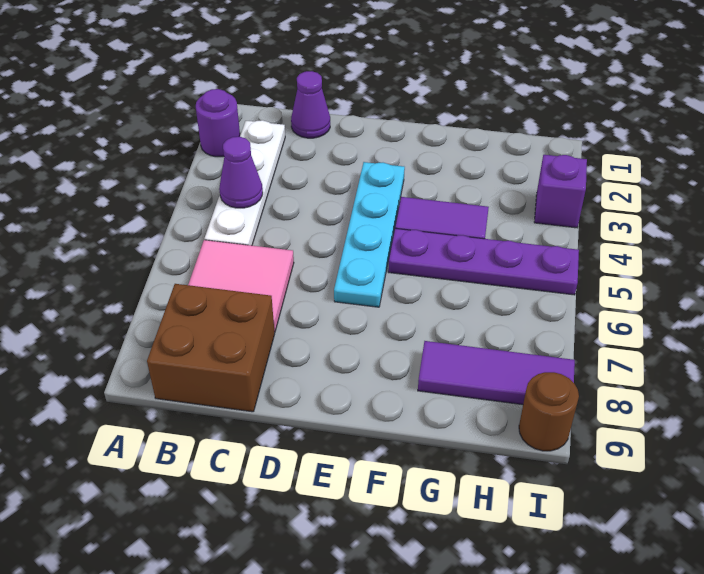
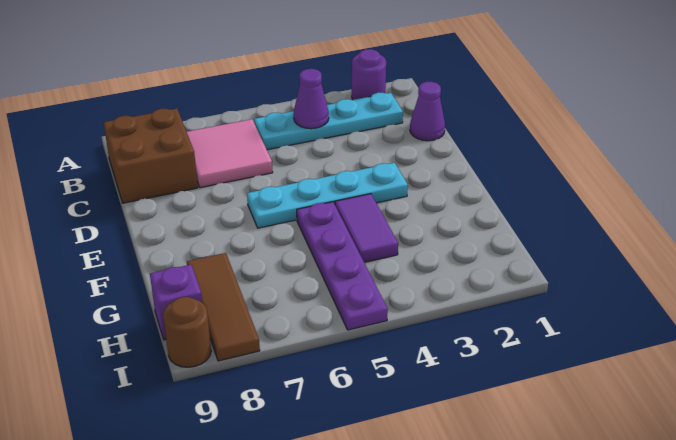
white 1x4 plate [205,120,285,245] -> cyan 1x4 plate [254,93,403,150]
purple 1x3 tile [418,341,575,405] -> brown 1x3 tile [187,253,260,361]
purple 1x1 brick [534,155,587,228] -> purple 1x1 brick moved to [150,265,202,340]

